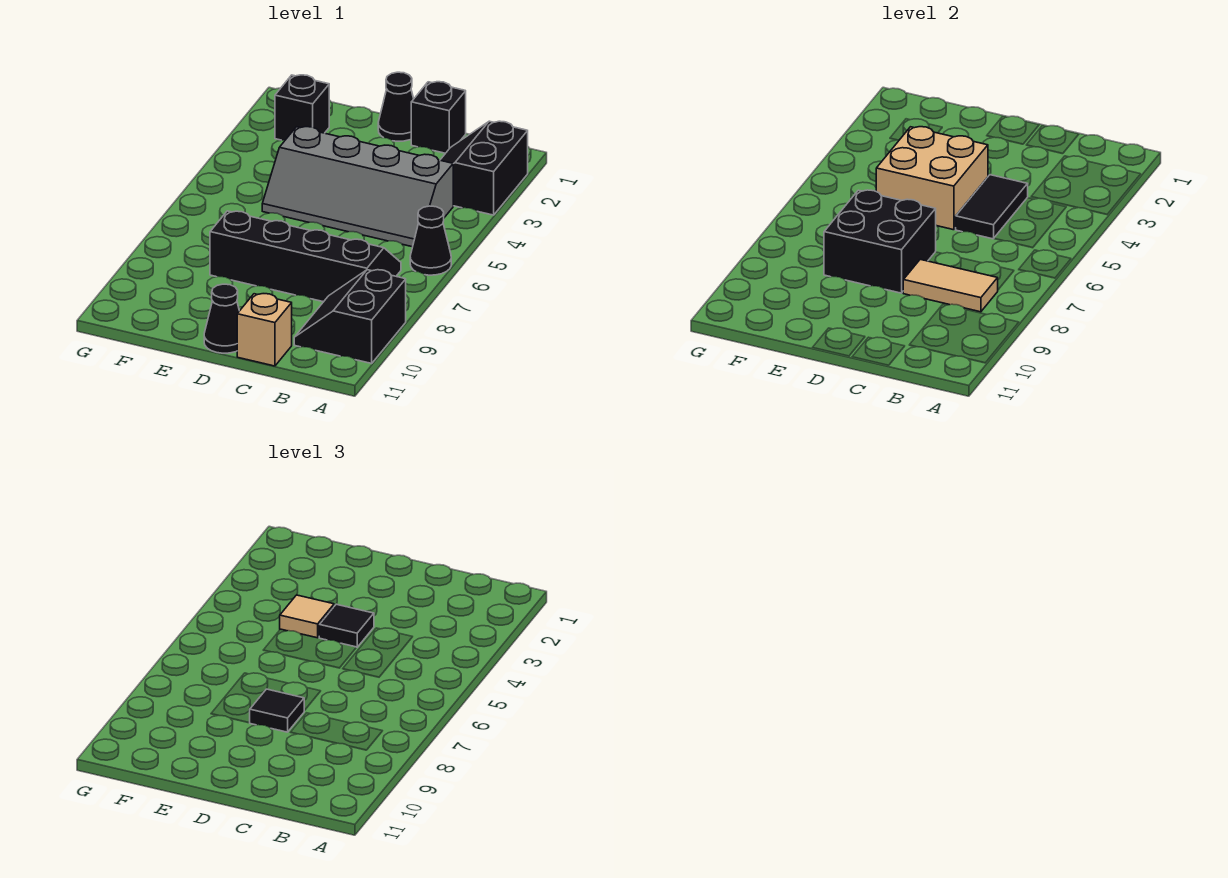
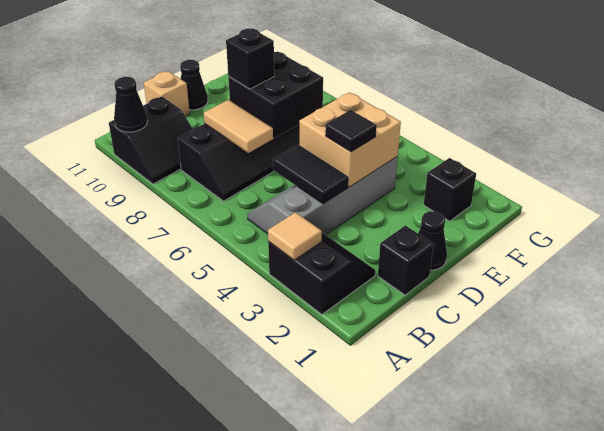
black 1x1 cone [410,206,451,275] -> black 1x1 cone moved to [114,77,148,132]
black 2x2 slope [294,270,406,363] -> black 2x2 slope turned to [109,96,192,184]
tan 1x2 tile [903,259,998,312] -> tan 1x2 tile turned to [204,100,273,153]
black 1x1 tile [250,689,304,732] -> black 1x1 brick [226,28,275,89]
tan 1x1 tile [280,595,334,638] -> tan 1x1 tile moved to [268,212,322,260]

